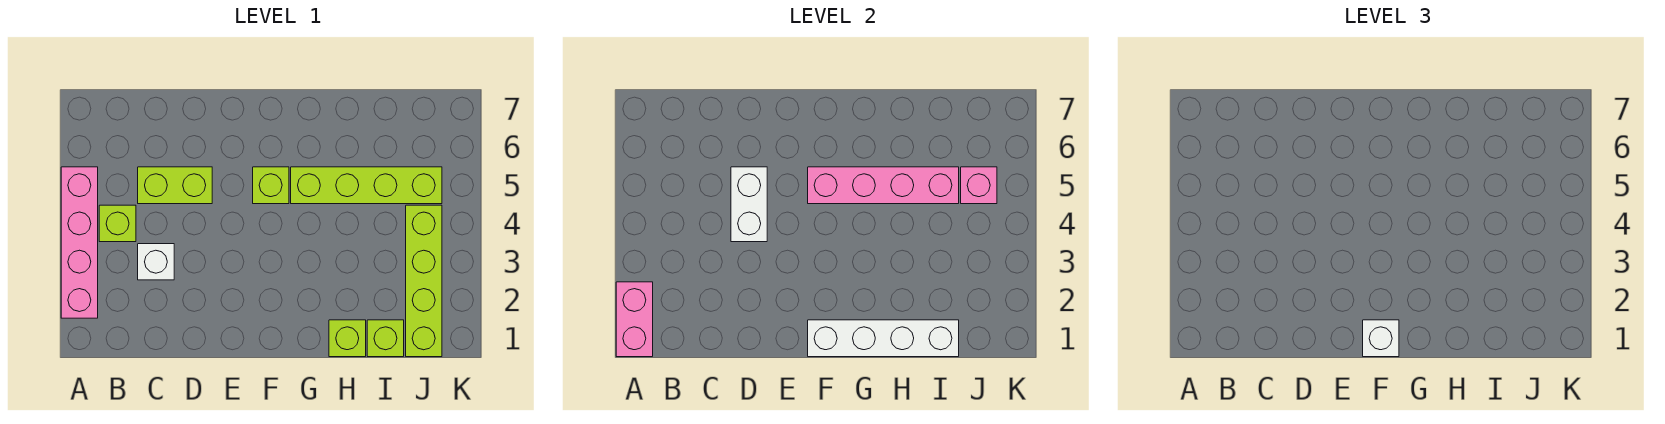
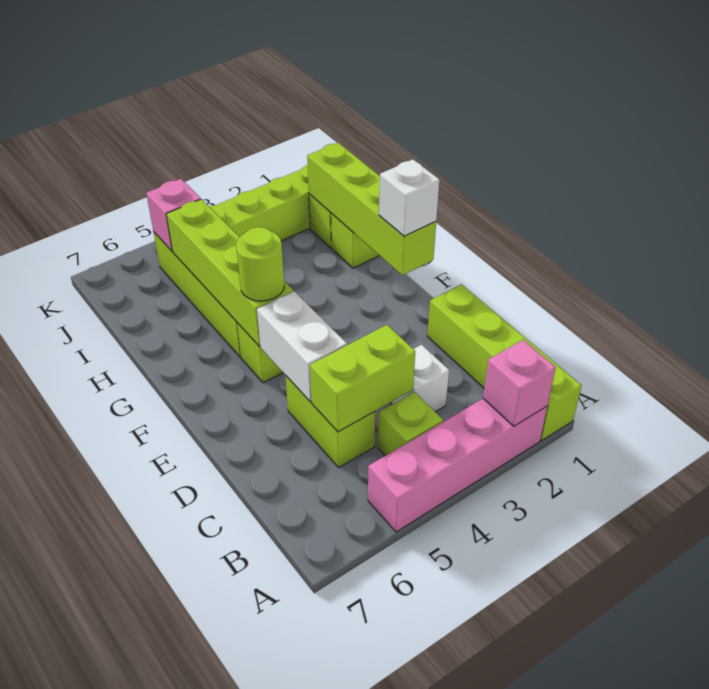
none -> lime 1x4 brick [427,284,582,441]
pink 1x2 brick [616,282,653,357] -> pink 1x1 brick [483,340,556,426]
none -> lime 1x2 brick [310,325,415,432]
white 1x2 brick [731,167,767,242] -> white 1x2 brick turned to [257,291,347,402]
white 1x4 brick [808,320,959,357] -> lime 1x4 brick [307,143,436,275]
pink 1x4 brick [808,167,959,204] -> lime 1x4 brick [166,199,293,347]
none -> lime 1x1 round brick [236,227,284,301]

